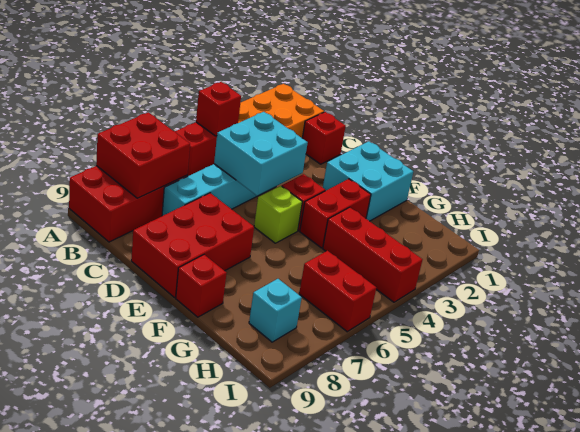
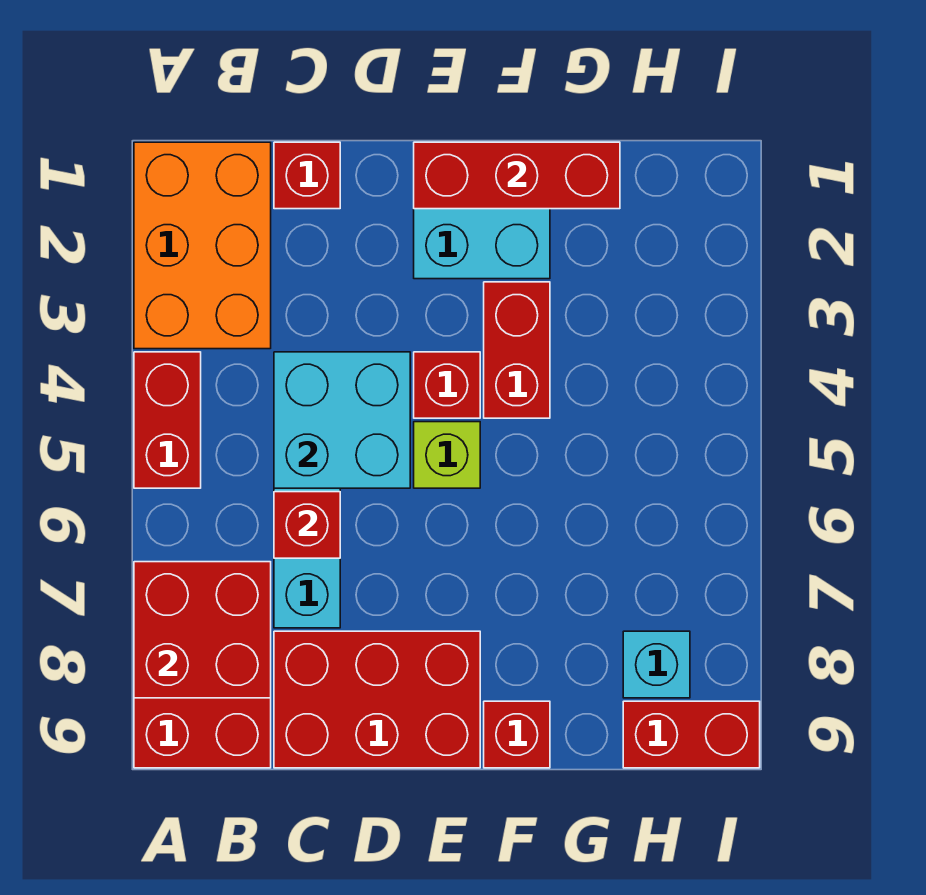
red 1x1 brick [196,82,241,136] -> red 1x1 brick moved to [274,492,340,558]
red 2x3 brick [131,193,254,297] -> red 2x3 brick turned to [274,631,480,768]
red 1x3 brick [323,207,422,302] -> red 1x3 brick moved to [414,142,620,209]
red 1x2 brick [299,251,376,332] -> red 1x2 brick moved to [623,701,760,768]

